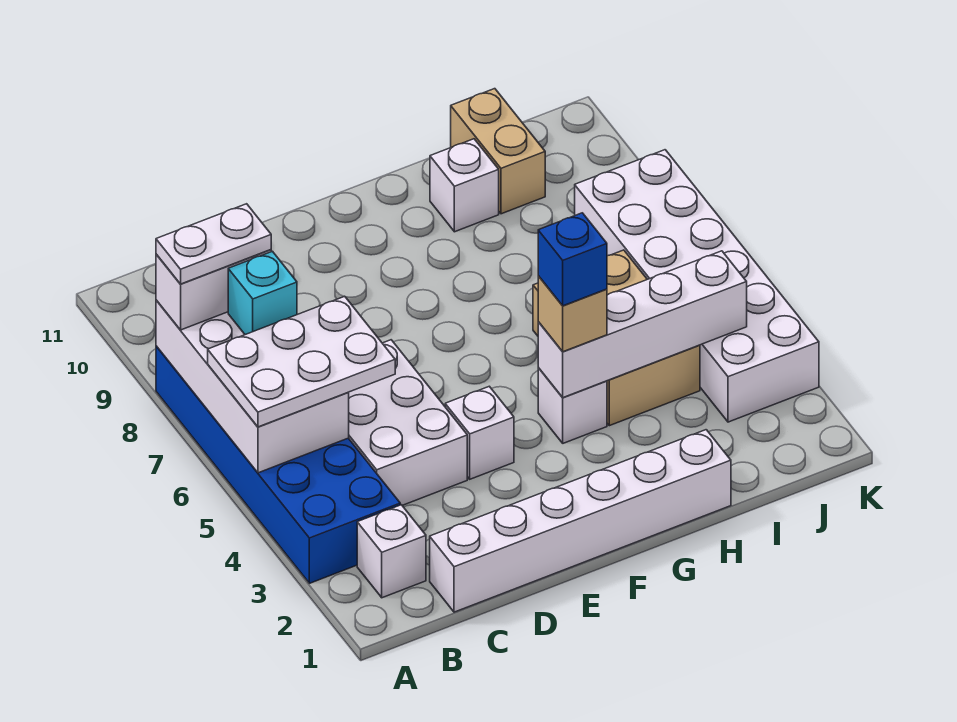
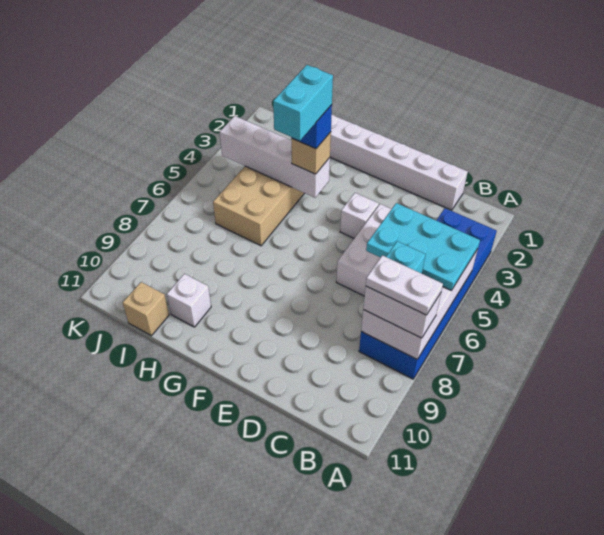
white 2x3 plate [208,296,395,427] -> cyan 2x3 plate [366,203,480,290]
white 1x1 brick [357,505,426,598] -> none
white 1x1 brick [538,368,607,443] -> none
none -> cyan 1x2 brick [273,65,333,141]
tan 1x2 brick [451,89,545,214] -> tan 1x1 brick [123,282,169,336]
white 2x6 brick [575,150,819,422] -> none

